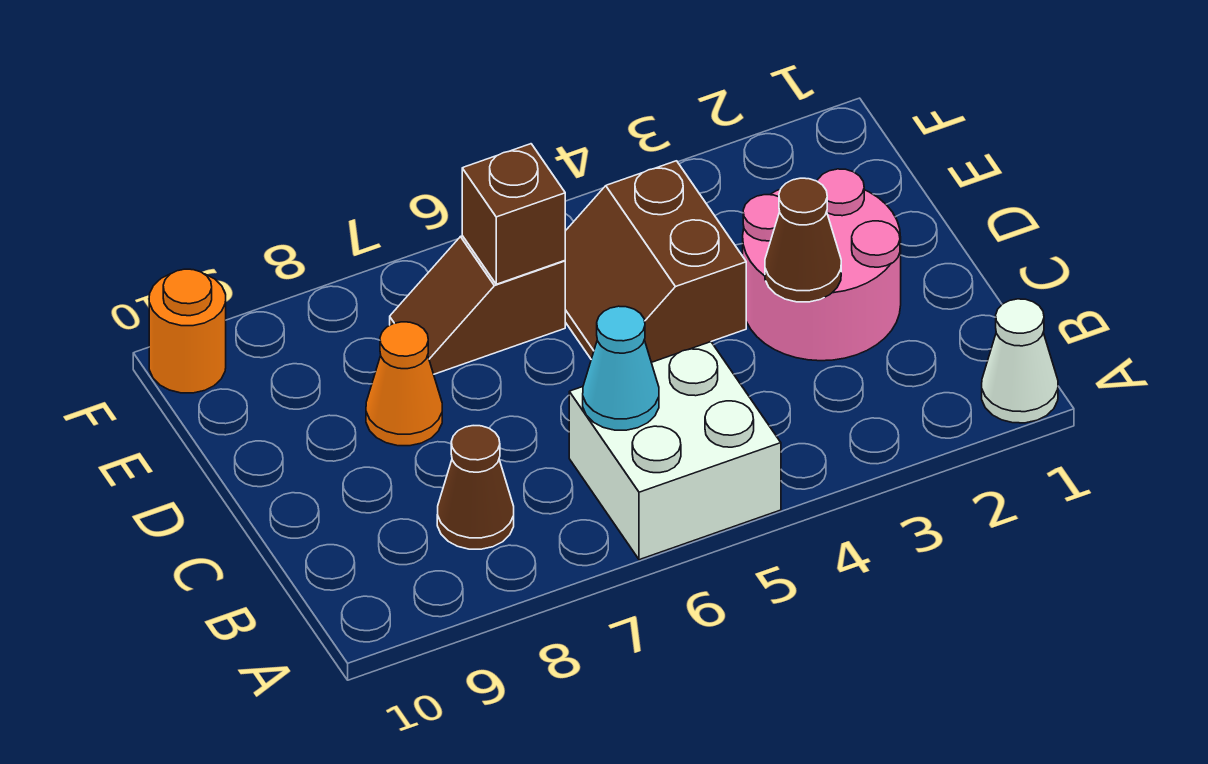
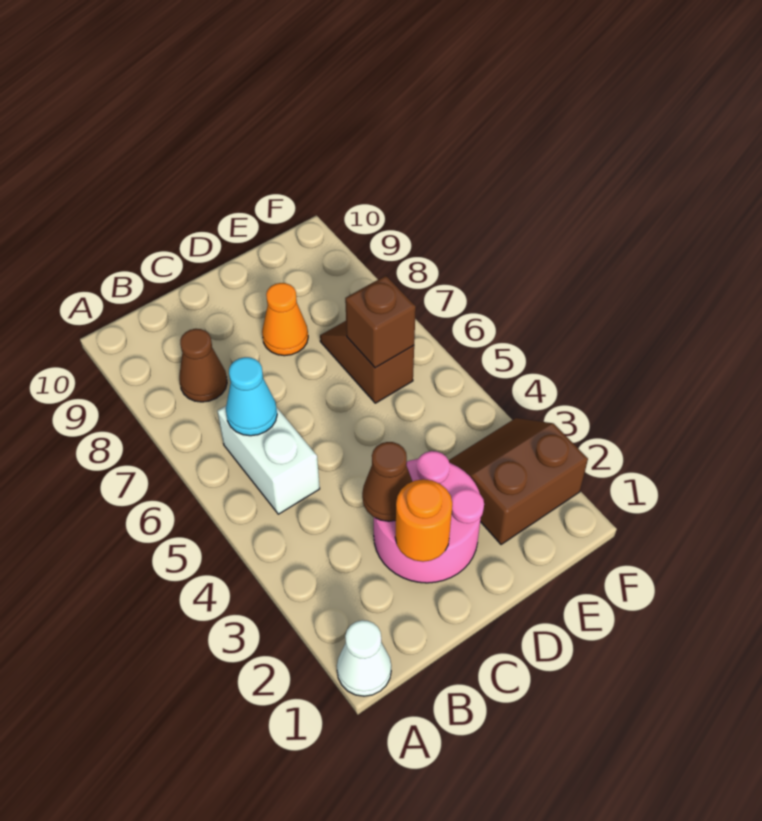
white 2x2 brick [569,342,781,560] -> white 1x2 brick [217,406,320,514]
brown 2x2 slope [565,161,746,362] -> brown 2x2 slope moved to [449,418,588,545]
orange 1x1 round brick [149,269,226,393] -> orange 1x1 round brick moved to [395,479,452,562]

